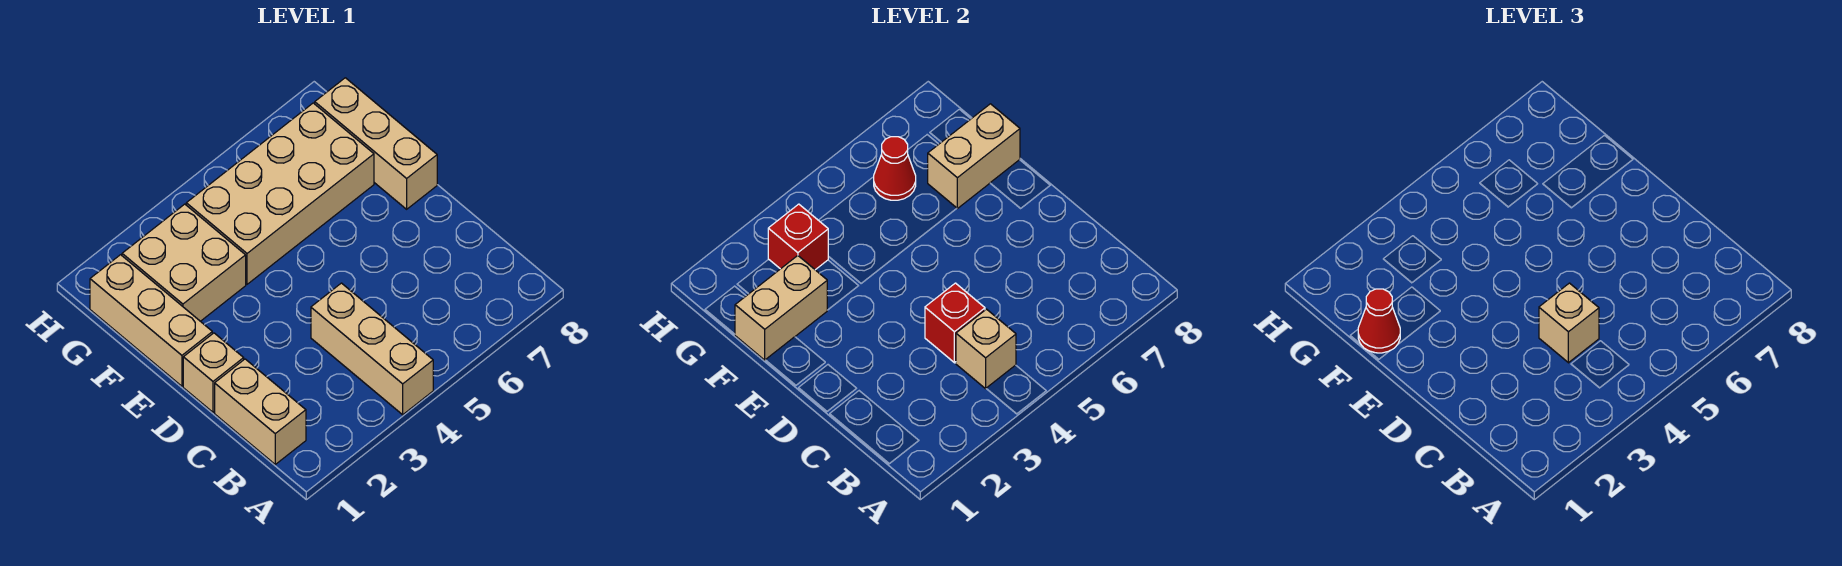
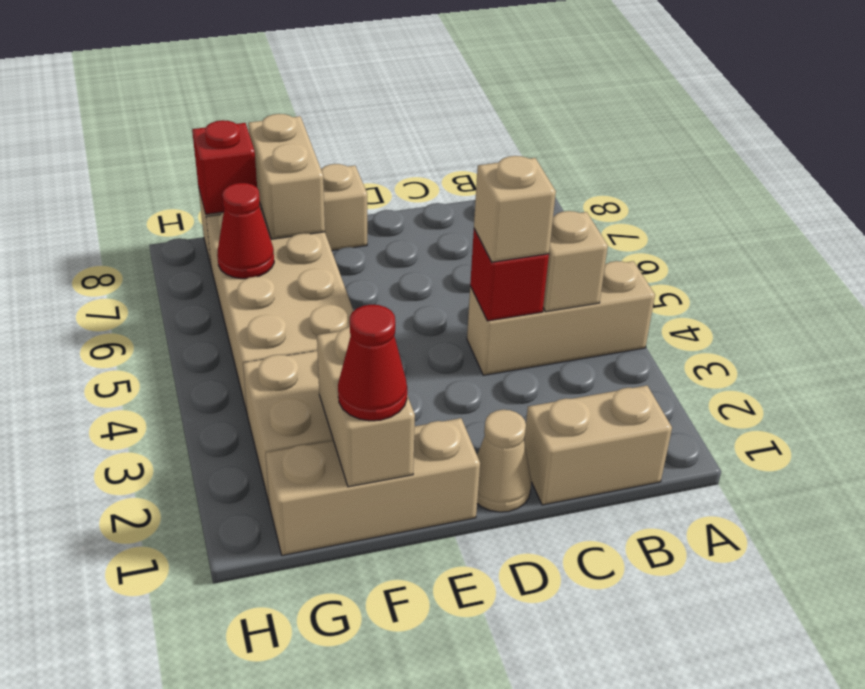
tan 1x1 brick [183,333,244,412] -> tan 1x1 cone [477,410,532,512]
red 1x1 brick [768,204,828,270] -> red 1x1 brick moved to [192,120,257,214]

